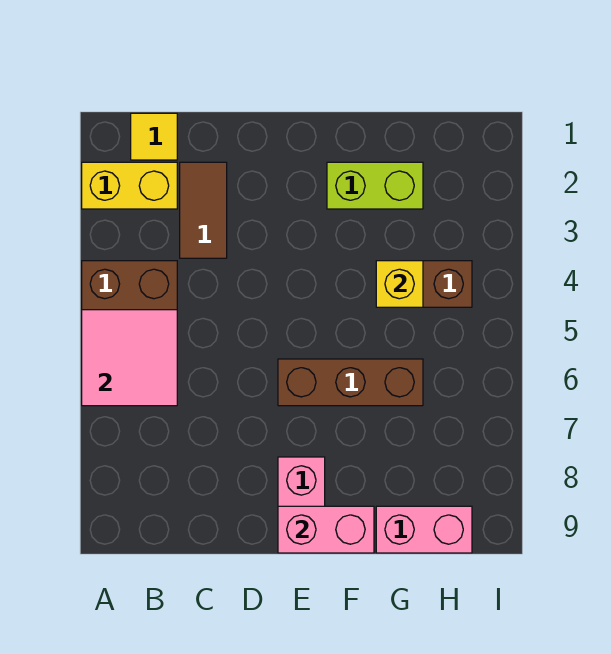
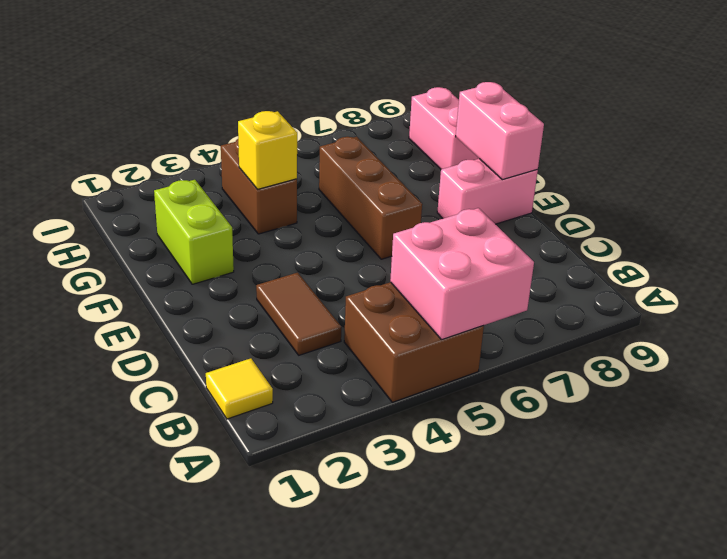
yellow 1x2 brick [82,162,177,209] -> none
pink 2x2 tile [82,310,177,406] -> pink 2x2 brick [390,208,534,340]
brown 1x2 tile [180,162,227,258] -> brown 1x2 tile turned to [256,273,341,355]

